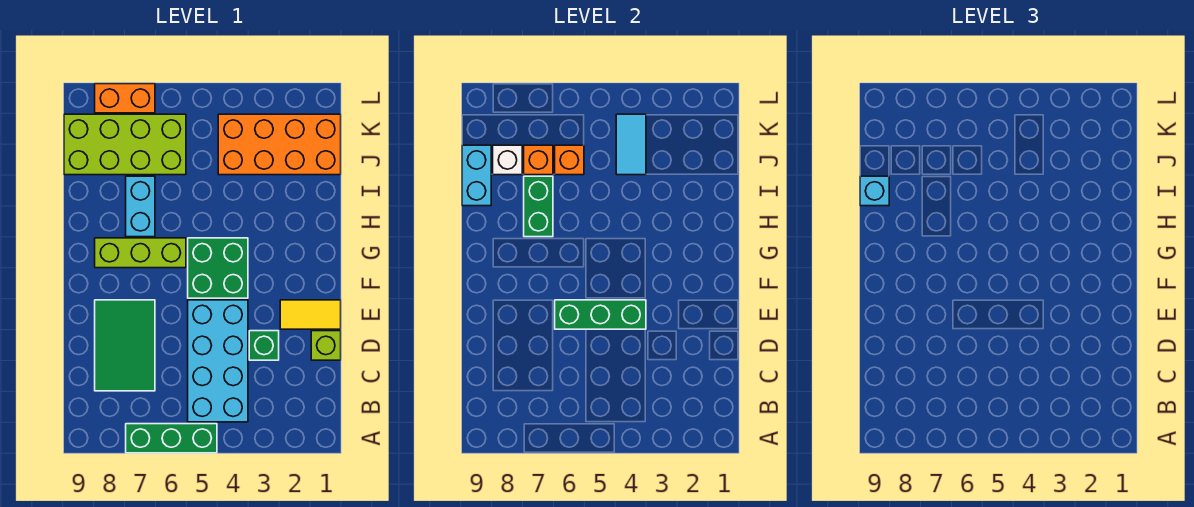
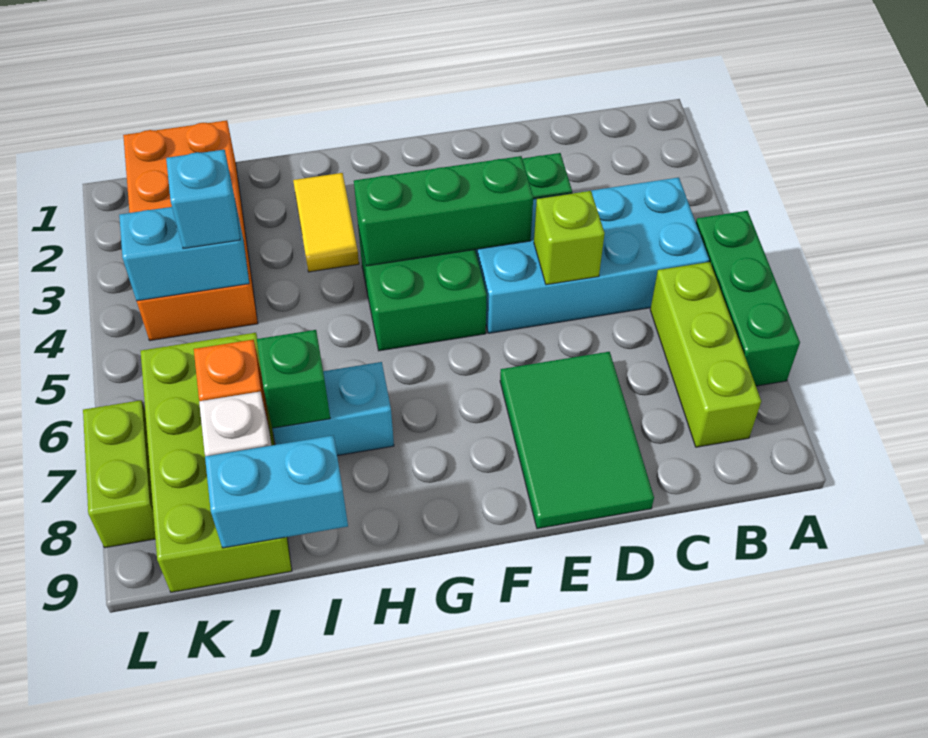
green 2x3 tile [95,300,155,391] -> green 2x3 tile turned to [500,352,654,529]
lime 1x1 brick [311,331,341,360] -> lime 1x1 brick moved to [534,191,605,285]
yellow 1x2 tile [280,300,341,329] -> yellow 1x2 tile moved to [293,173,359,272]
green 1x3 brick [555,300,646,329] -> green 1x3 brick turned to [354,156,533,266]
lime 1x3 brick [95,238,186,268] -> lime 1x3 brick moved to [650,262,761,447]
green 1x2 brick [524,176,553,237] -> green 1x1 brick [257,330,330,428]
cyan 1x1 brick [860,176,889,206] -> cyan 1x1 brick moved to [166,150,240,249]
cyan 1x2 tile [616,114,646,175] -> cyan 1x2 brick [119,202,249,301]
orange 1x1 brick [555,145,584,175] -> none
orange 1x2 brick [95,84,155,113] -> lime 1x2 brick [83,400,155,548]

